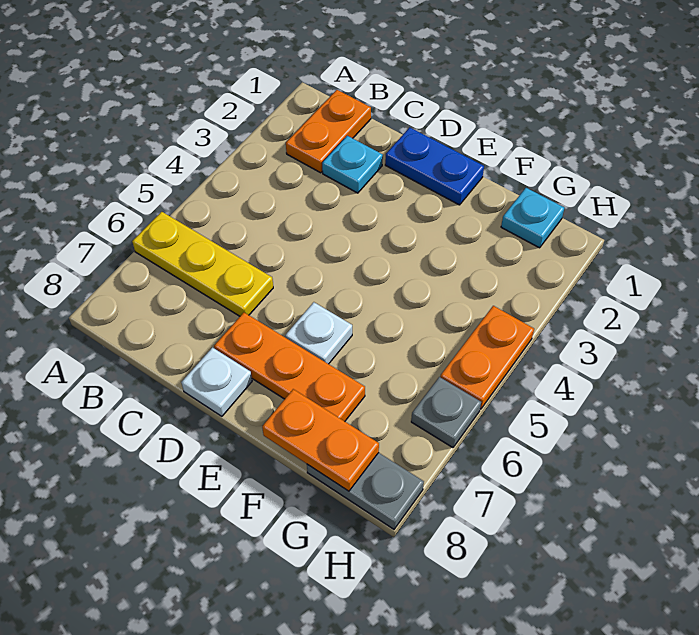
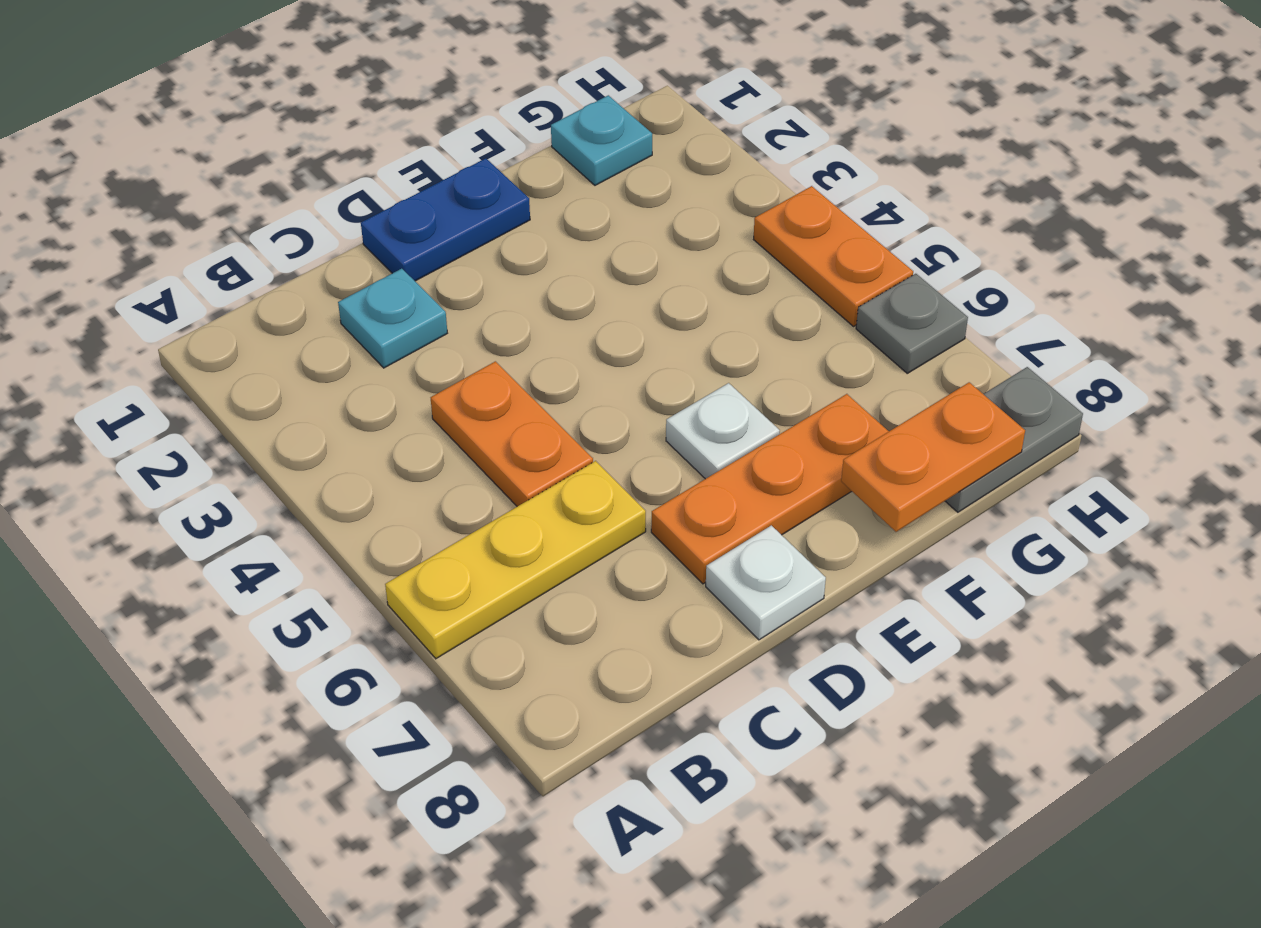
orange 1x2 plate [286,90,371,173] -> orange 1x2 plate moved to [431,361,593,506]

